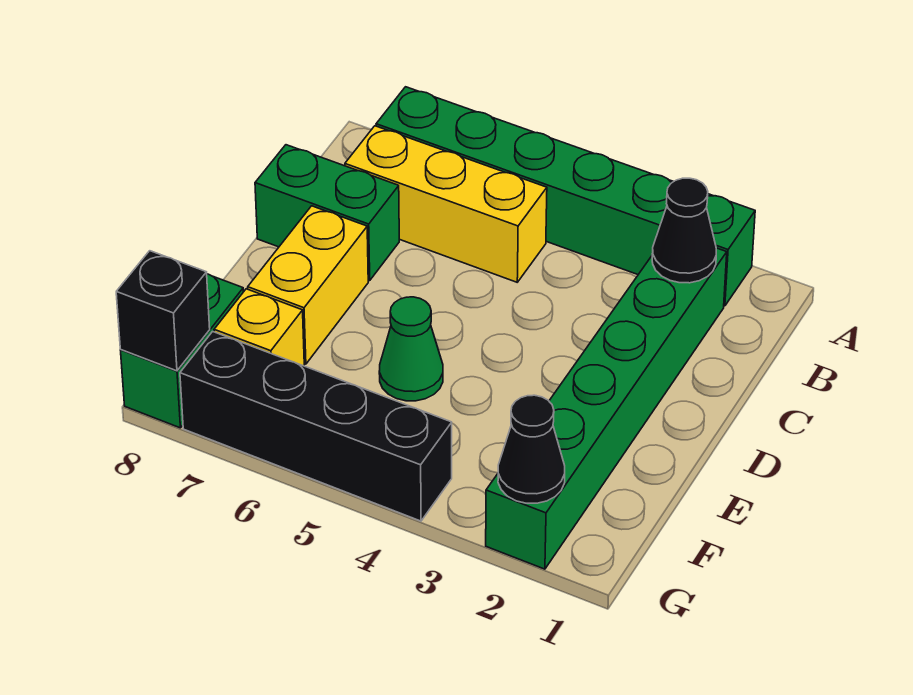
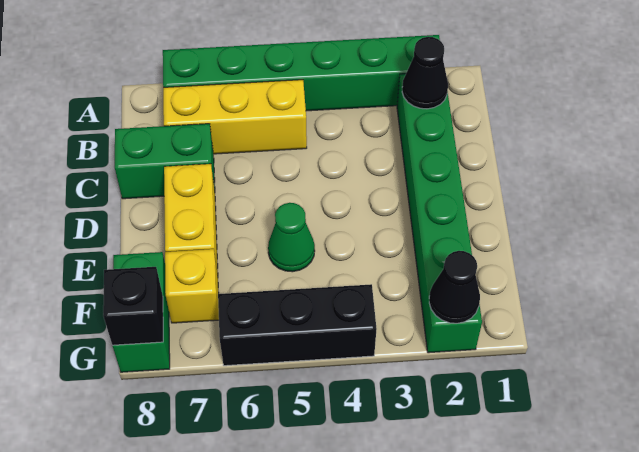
black 1x4 brick [180,332,452,521] -> black 1x3 brick [218,284,377,366]

